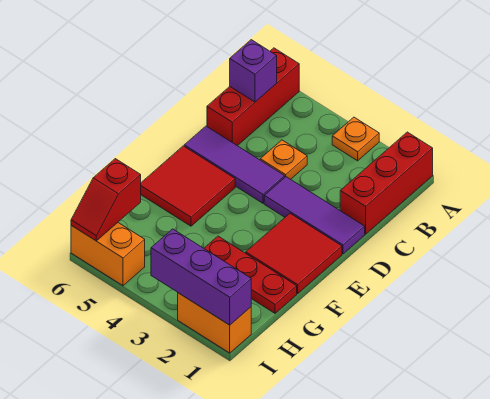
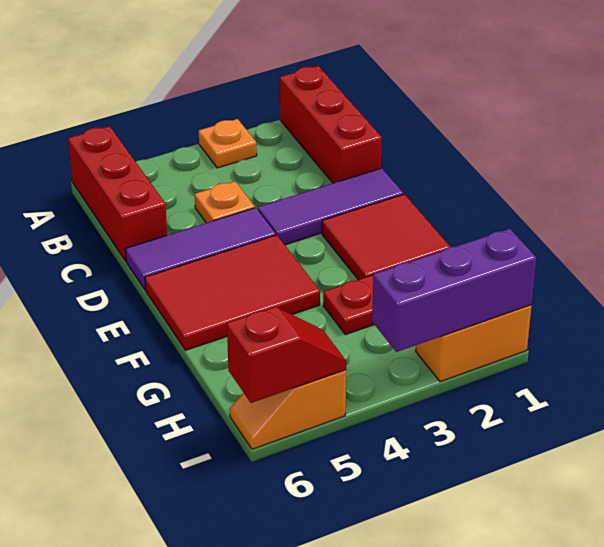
purple 1x1 brick [230,40,277,102] -> none
red 2x2 tile [141,146,235,226] -> red 2x3 tile [145,235,320,350]
red 1x2 slope [71,159,141,241] -> red 1x2 slope turned to [227,307,347,403]
orange 1x2 brick [71,223,145,286] -> orange 1x2 slope [230,370,346,449]

